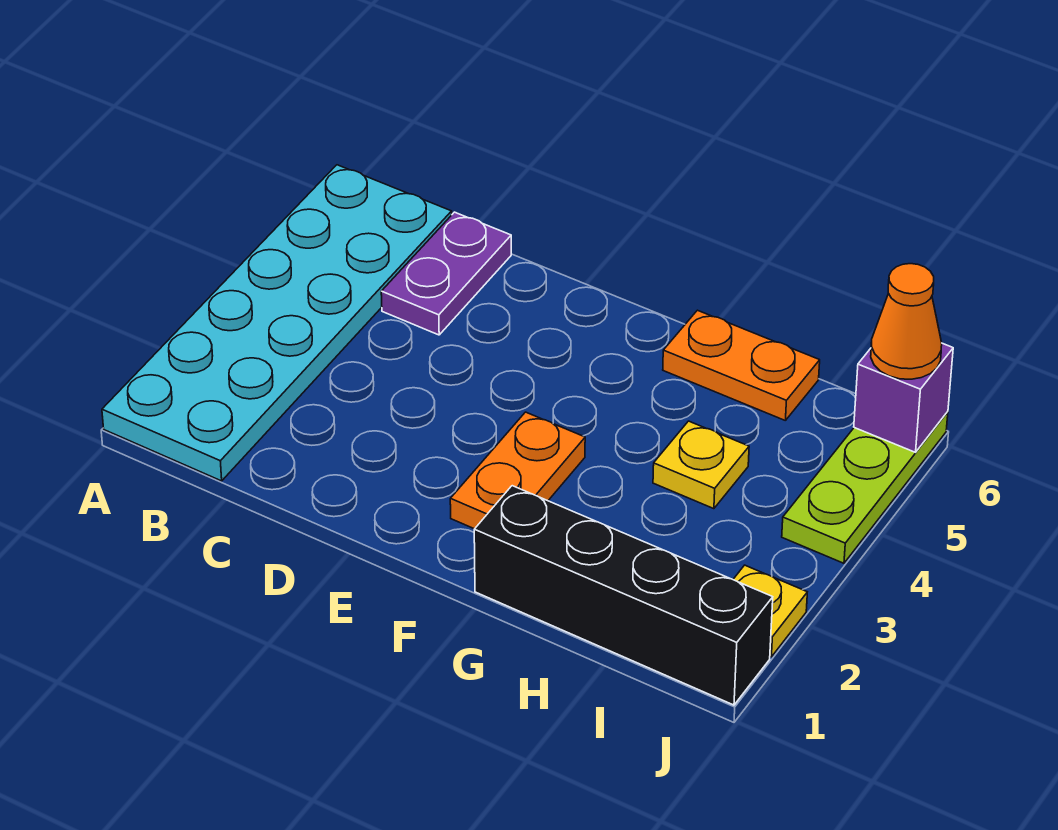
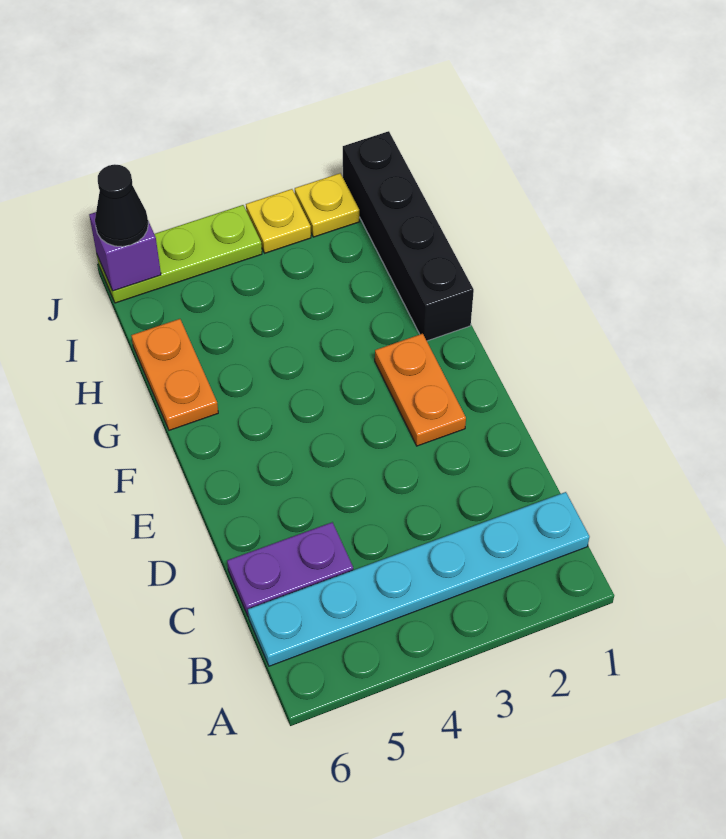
cyan 2x6 plate [102,165,452,481] -> cyan 1x6 plate [248,492,589,666]
orange 1x2 plate [450,412,585,529] -> orange 1x2 plate turned to [375,334,466,446]
yellow 1x1 plate [653,421,749,509] -> yellow 1x1 plate moved to [246,189,311,253]
orange 1x1 cone [871,264,942,379] -> black 1x1 cone [95,164,148,247]

